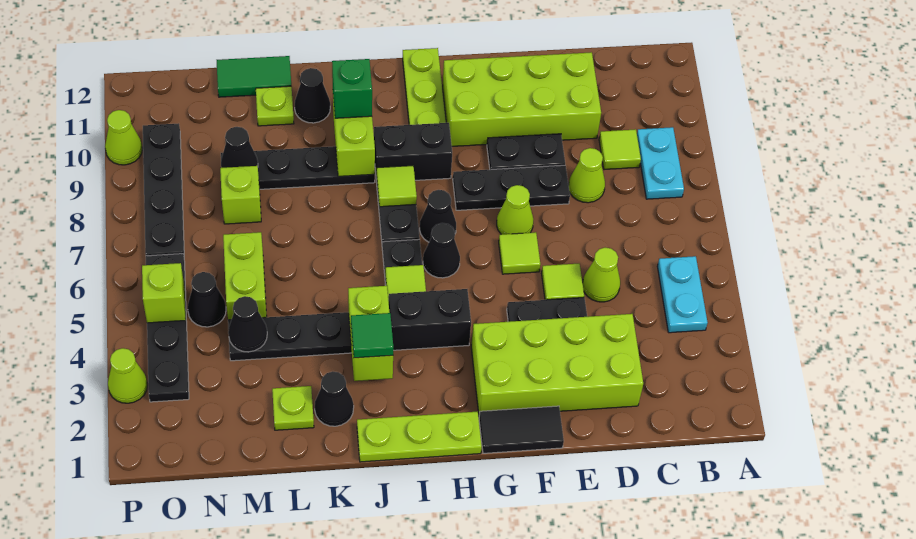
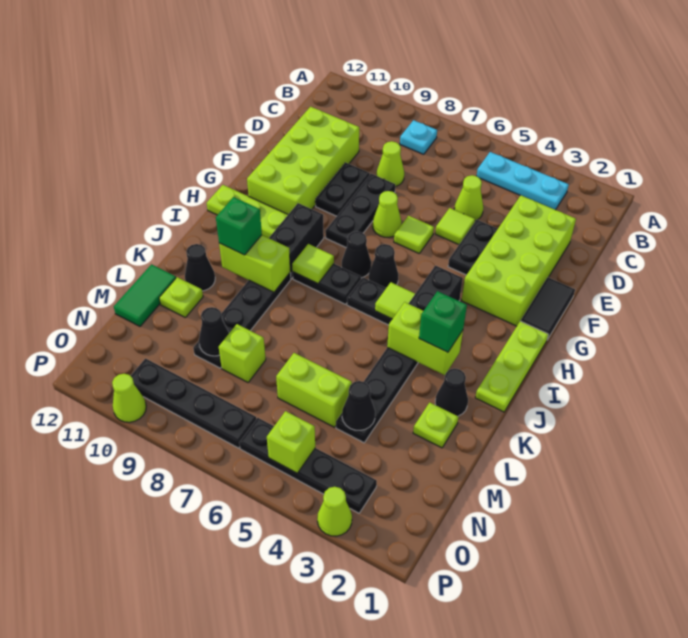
cyan 1x2 plate [657,256,708,333] -> cyan 1x3 plate [477,152,569,210]
cyan 1x2 plate [637,127,684,199] -> cyan 1x1 plate [400,120,437,154]
lime 1x1 tile [599,129,641,170] -> none
green 1x1 tile [351,313,393,358] -> green 1x1 brick [419,291,467,352]
black 1x1 cone [188,272,226,327] -> none

